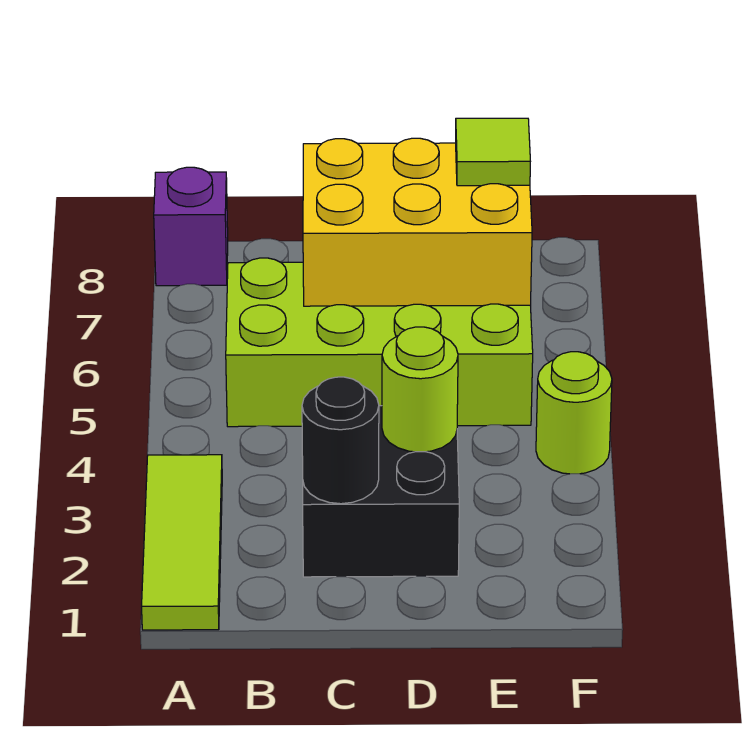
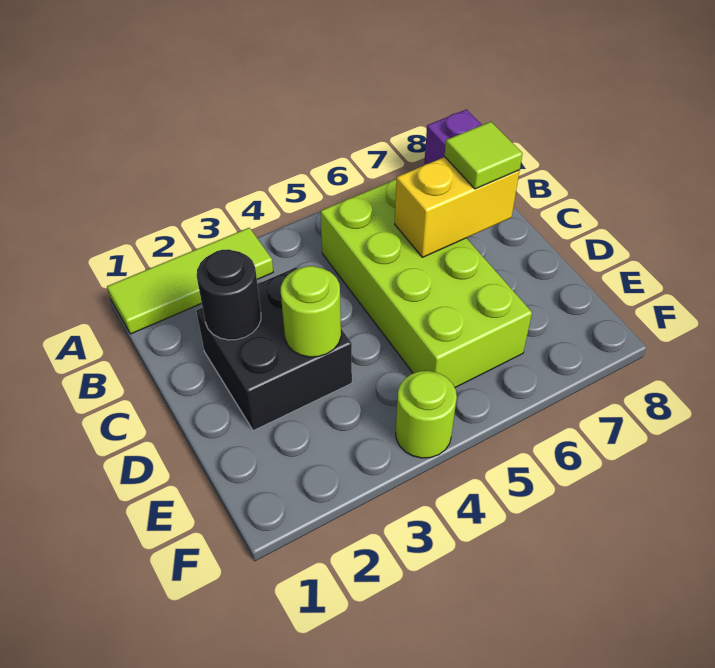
yellow 2x3 brick [303,138,532,306] -> yellow 1x2 brick [395,157,520,257]
lime 1x1 tile [456,118,530,186] -> lime 1x1 tile moved to [445,122,523,189]

